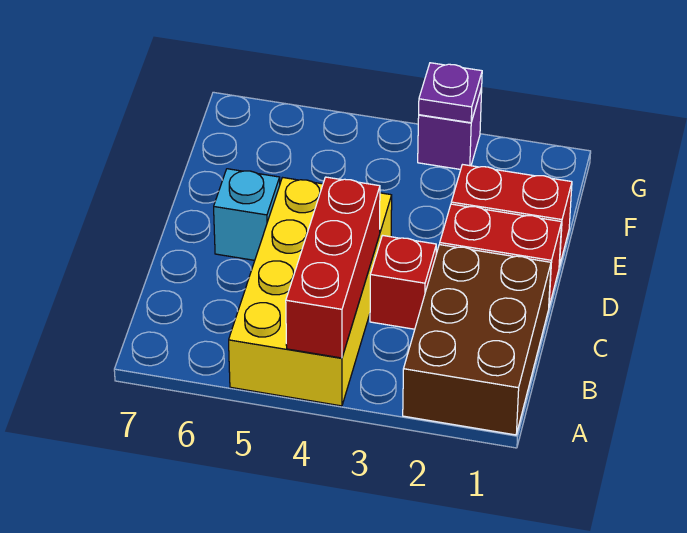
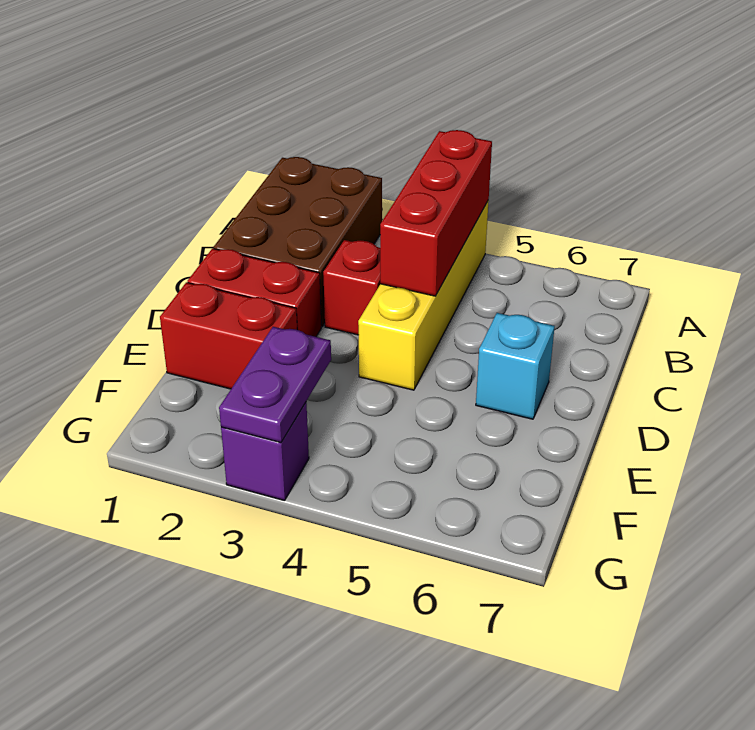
yellow 2x4 brick [229,178,392,406] -> yellow 1x4 brick [358,200,489,390]
purple 1x1 plate [419,63,482,123] -> purple 1x2 plate [219,327,331,443]

